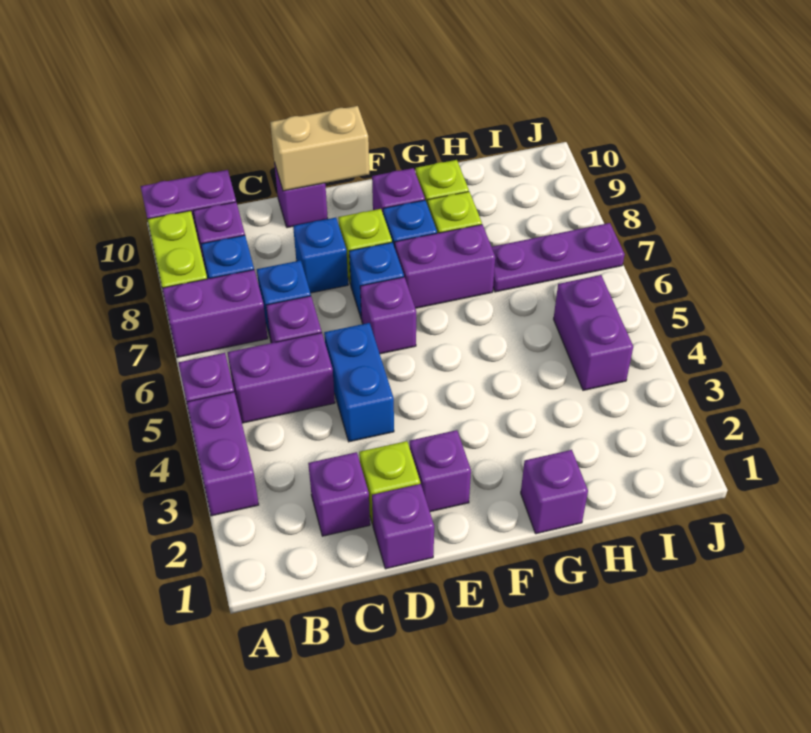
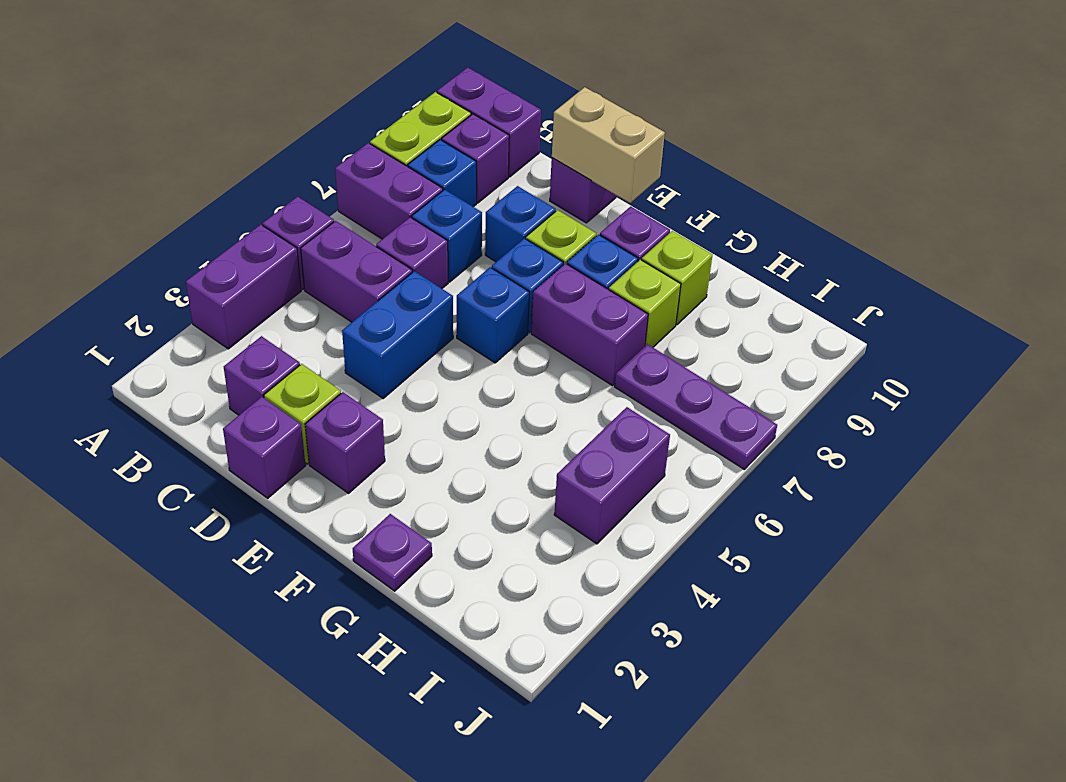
purple 1x1 brick [360,277,416,354] -> blue 1x1 brick [457,267,529,363]
purple 1x1 brick [521,450,588,534] -> purple 1x1 plate [353,514,432,591]

